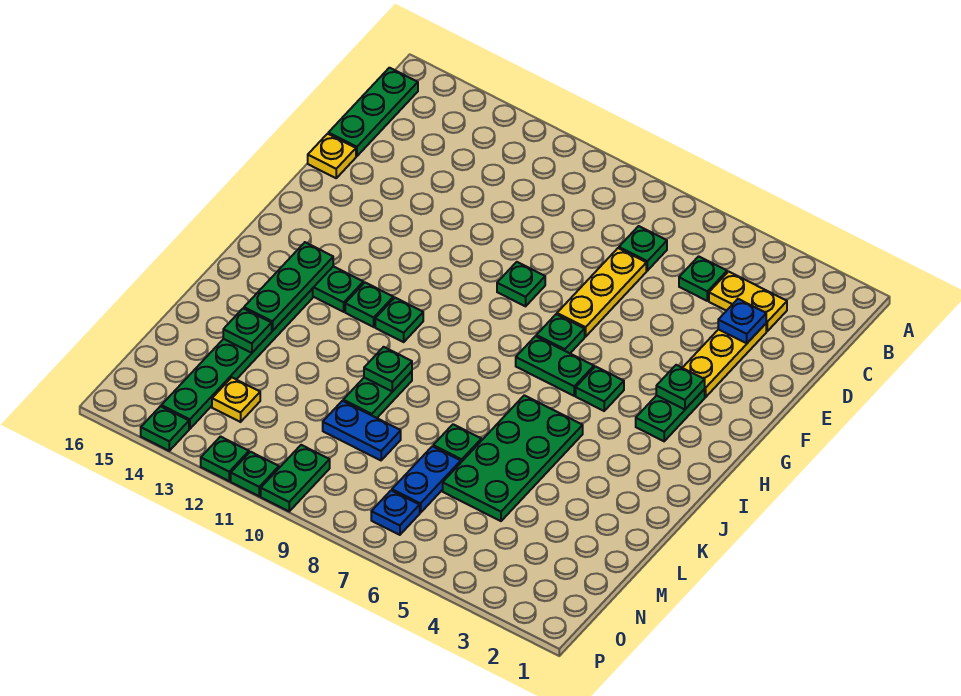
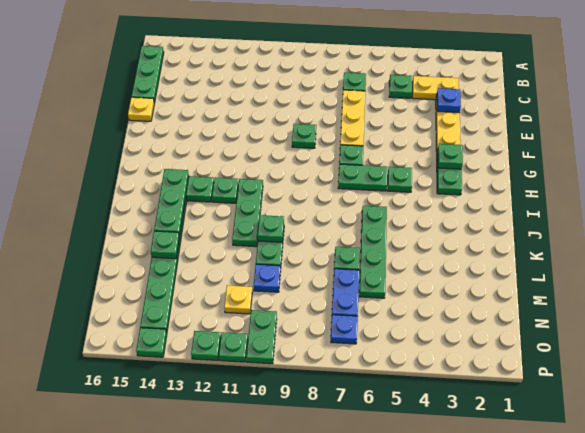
green 1x1 plate [375,298,423,342] -> green 1x3 plate [232,179,263,247]
green 2x4 plate [443,395,583,521] -> green 1x4 plate [359,206,387,298]
blue 1x2 plate [323,401,401,460] -> blue 1x1 plate [254,264,281,292]
yellow 1x1 plate [212,377,260,422] -> yellow 1x1 plate moved to [224,285,252,314]

